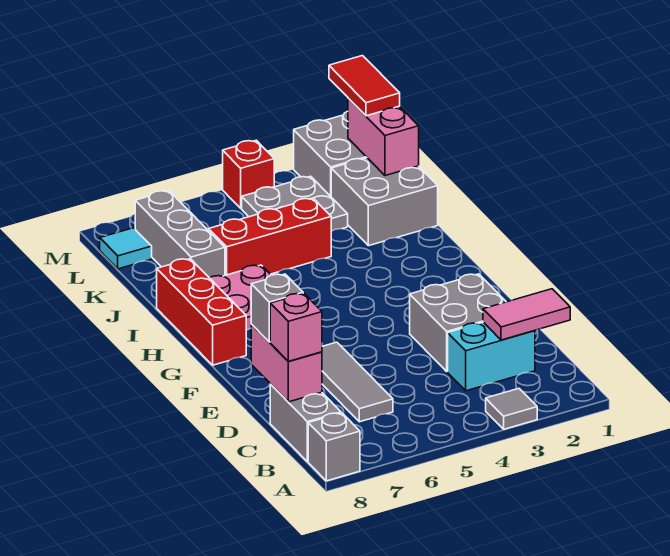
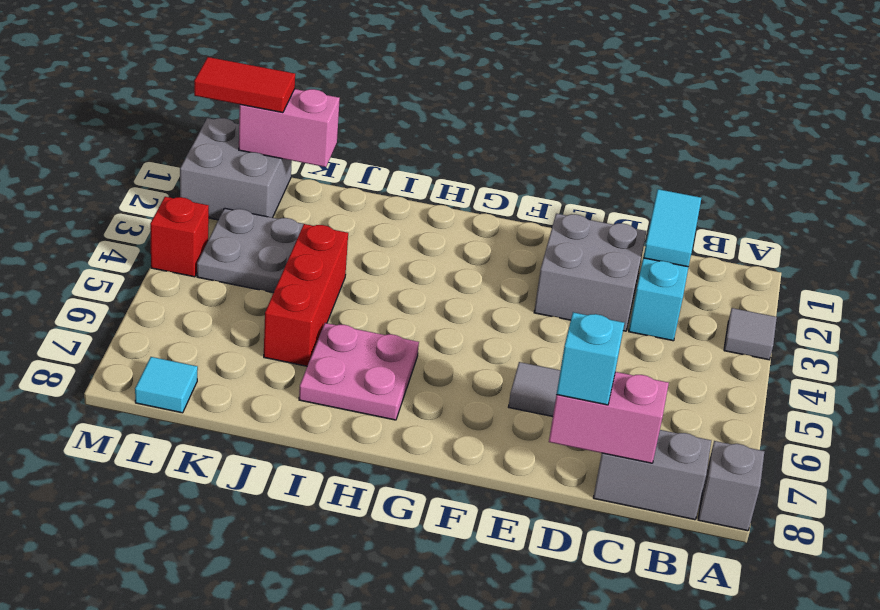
pink 1x2 tile [483,289,570,340] -> cyan 1x2 tile [643,189,701,267]
pink 1x1 brick [270,293,322,361] -> none
grey 1x1 brick [251,274,303,342] -> cyan 1x1 brick [557,312,624,405]
red 1x3 brick [157,259,246,365] -> none
grey 2x2 brick [331,158,438,246] -> none
grey 1x3 brick [135,191,225,278] -> none

